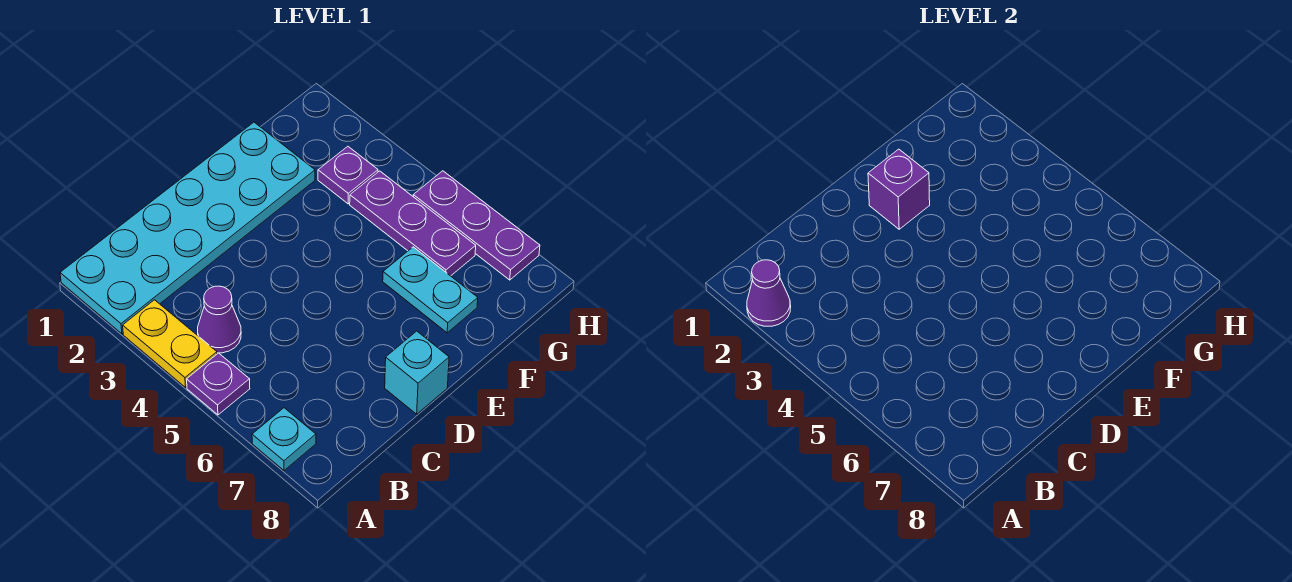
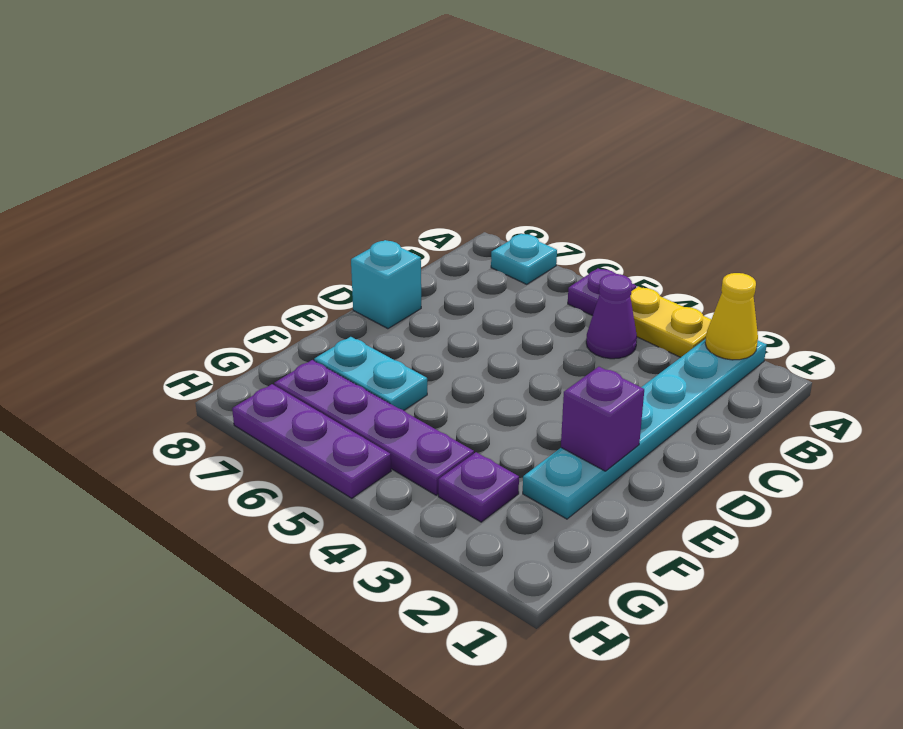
cyan 2x6 plate [60,122,315,334] -> cyan 1x6 plate [523,339,767,519]
purple 1x1 cone [747,260,791,326] -> yellow 1x1 cone [705,273,758,360]
purple 1x3 plate [350,171,476,276] -> purple 1x4 plate [274,360,474,495]

